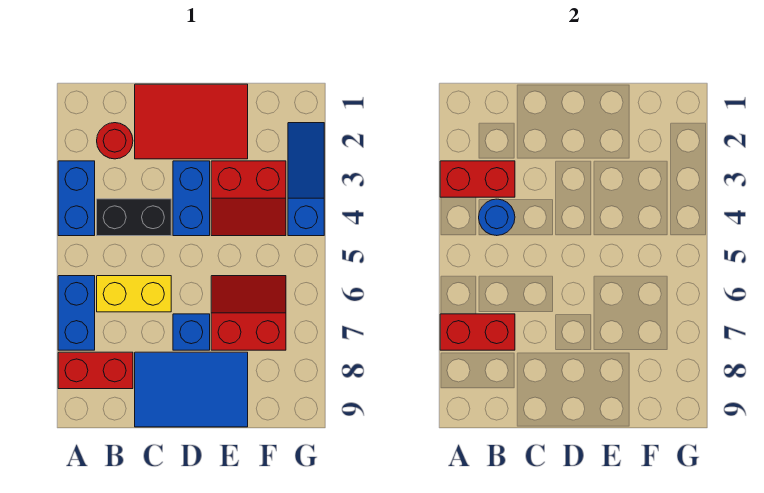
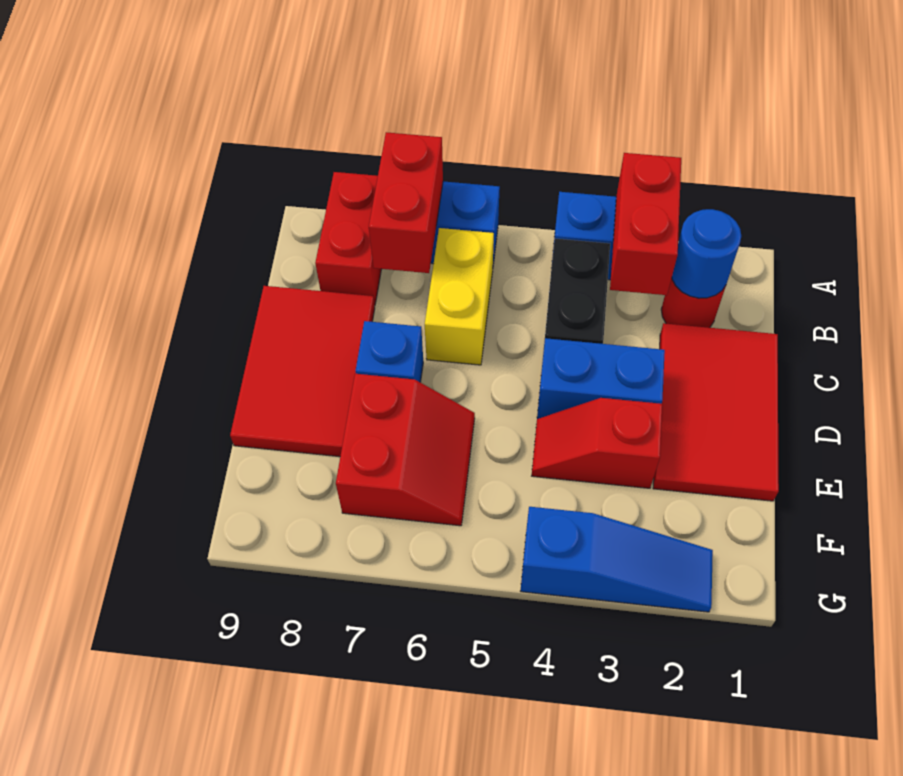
blue 1x1 round brick [479,199,515,236] -> blue 1x1 round brick moved to [672,209,741,298]
blue 2x3 tile [135,352,248,427] -> red 2x3 tile [230,286,375,457]
red 2x2 slope [211,161,286,236] -> red 1x2 slope [532,398,662,488]

